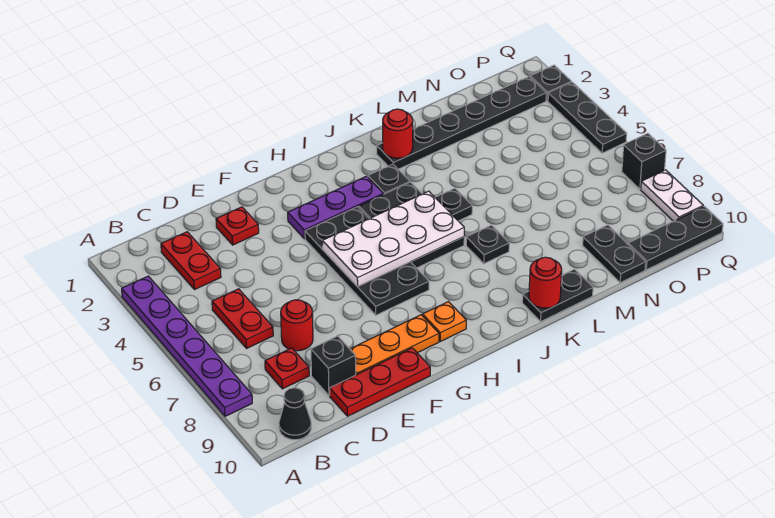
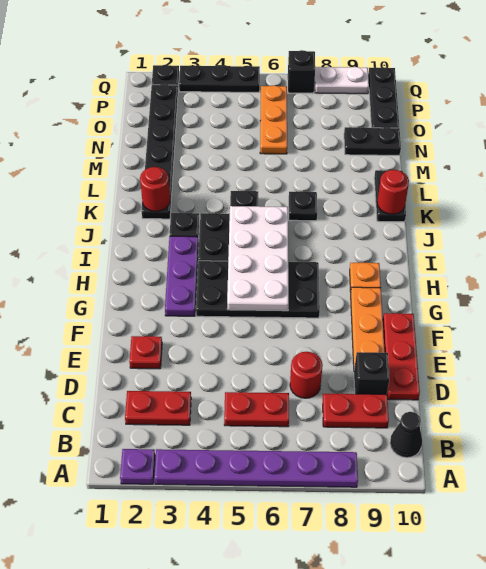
none -> purple 1x1 plate [120,449,155,484]
red 1x1 plate [265,348,309,389] -> red 1x2 plate [323,394,389,428]
none -> orange 1x3 plate [260,86,287,154]

